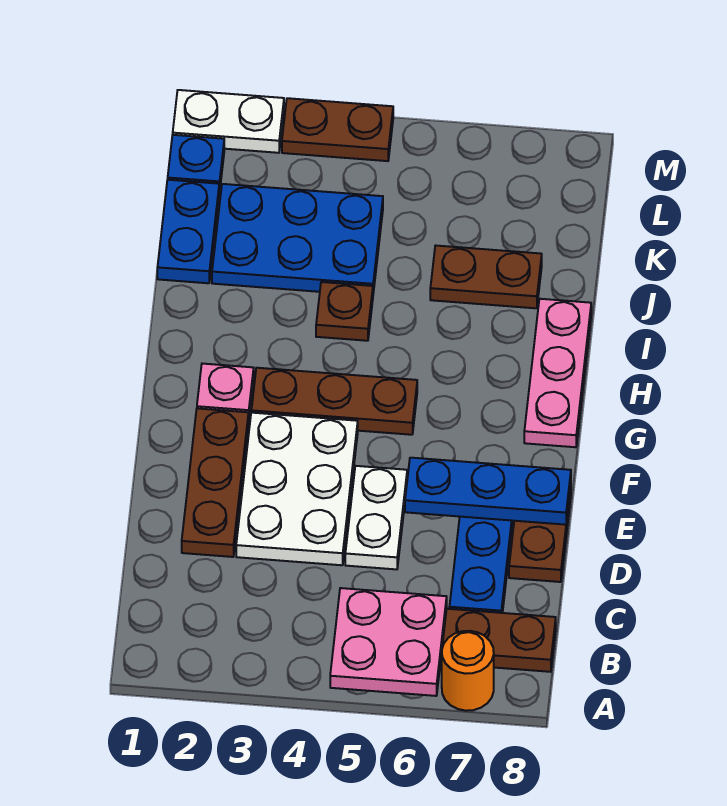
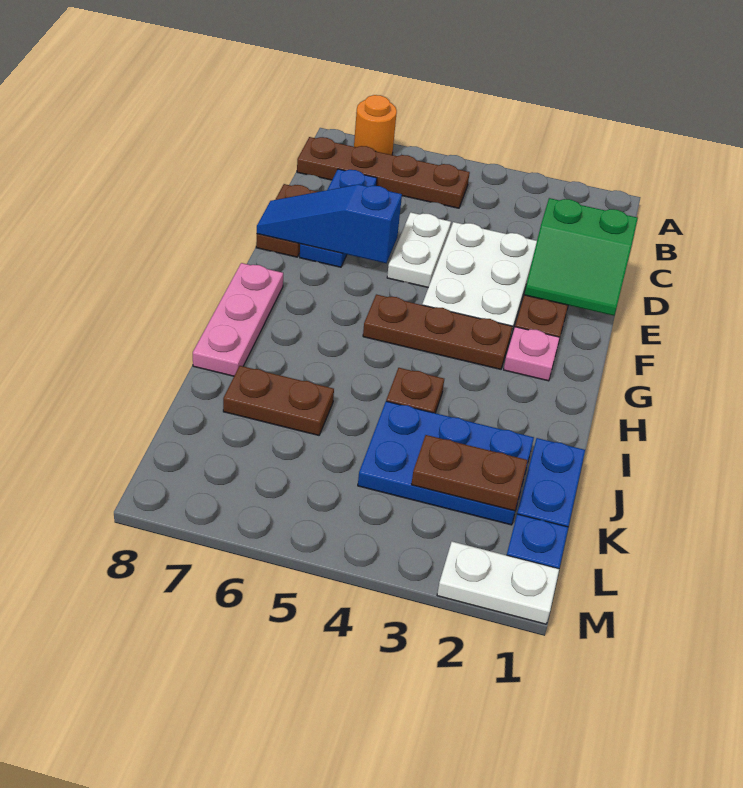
pink 2x2 plate [330,588,447,696] -> none
none -> green 2x2 slope [524,198,638,316]
blue 1x3 plate [405,458,571,525] -> blue 1x3 slope [257,184,402,263]
brown 1x2 plate [282,98,393,161] -> brown 1x2 plate moved to [411,435,528,511]

